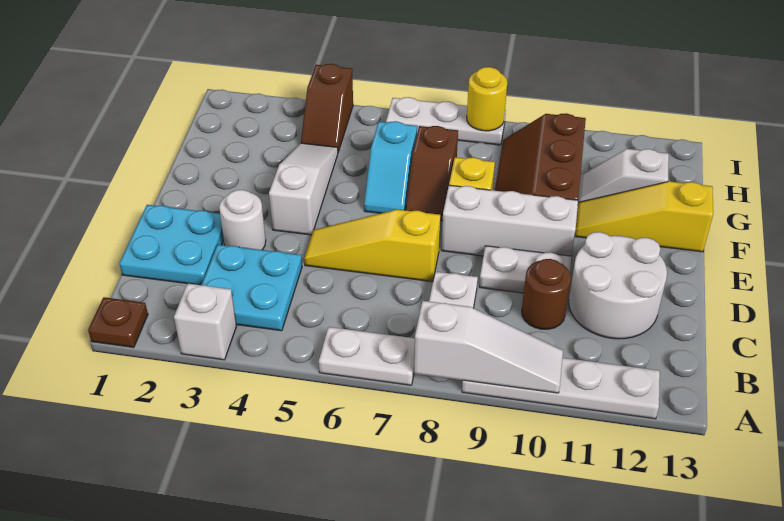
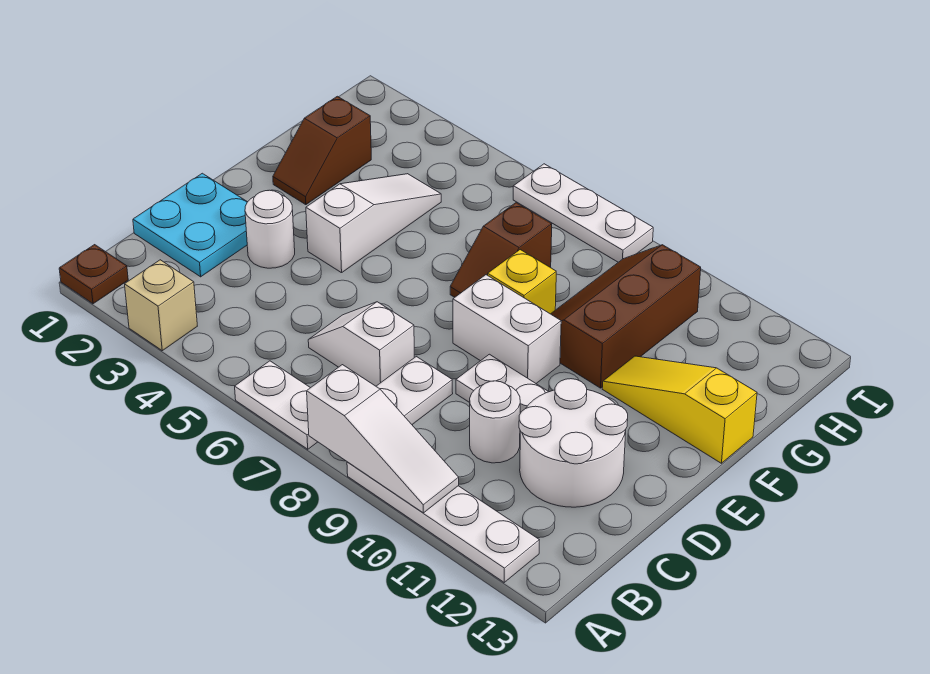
white 1x1 brick [174,284,237,360] -> tan 1x1 brick [125,260,197,351]
cyan 2x2 plate [202,245,302,331] -> none
brown 1x1 round brick [522,259,571,329] -> white 1x1 round brick [470,381,520,463]
yellow 1x3 slope [304,210,440,282] -> none
white 1x3 brick [441,185,578,256] -> white 1x2 brick [453,275,561,383]
cyan 1x2 slope [364,121,417,213] -> none
white 1x2 slope [578,149,669,202] -> white 1x2 slope moved to [308,302,414,386]
brown 1x2 slope [301,64,353,152] -> brown 1x2 slope moved to [273,96,371,205]
yellow 1x1 round brick [467,67,507,131] -> none

